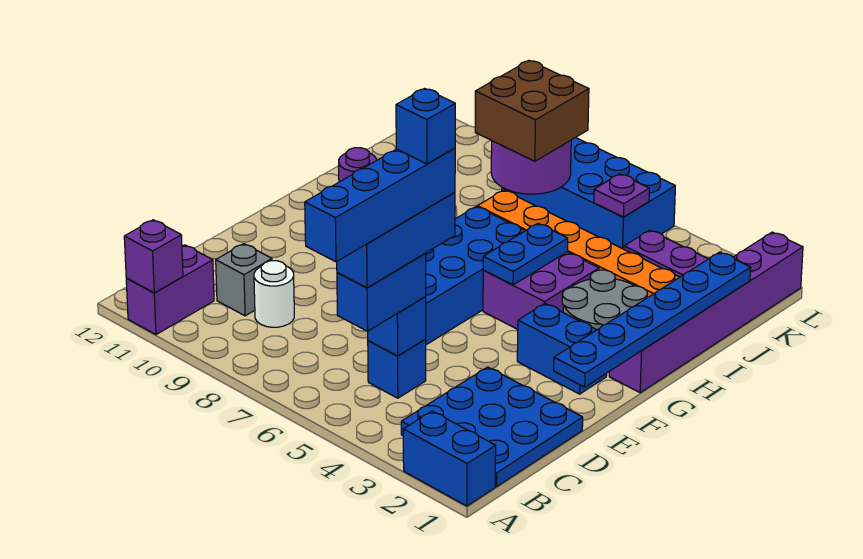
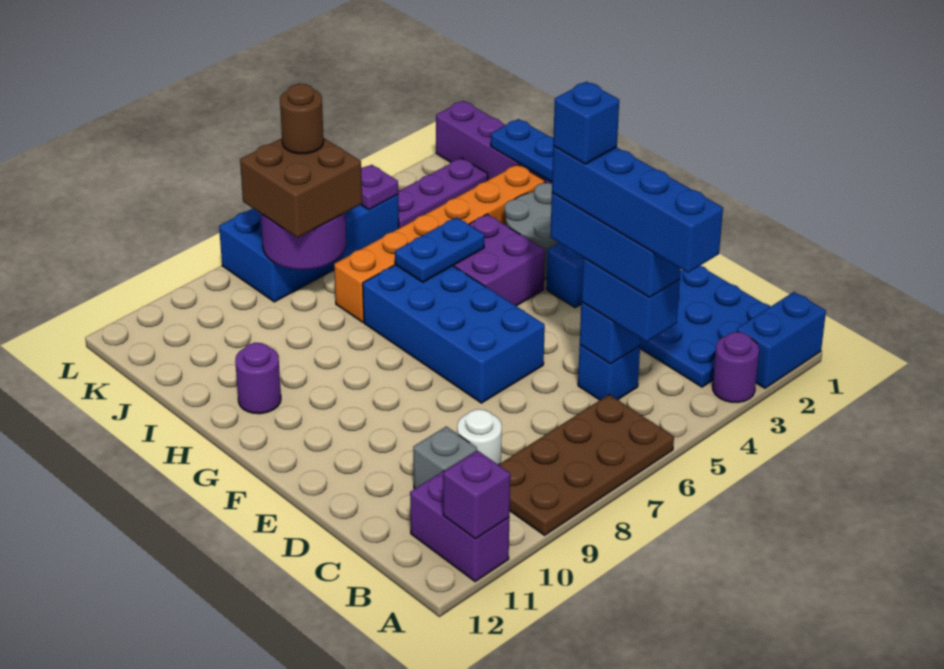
none -> purple 1x1 round brick [713,332,759,402]
none -> brown 2x4 plate [499,395,674,535]
blue 1x2 plate [483,223,568,285] -> blue 1x2 plate turned to [395,217,485,282]
none -> brown 1x1 round brick [280,84,324,154]

